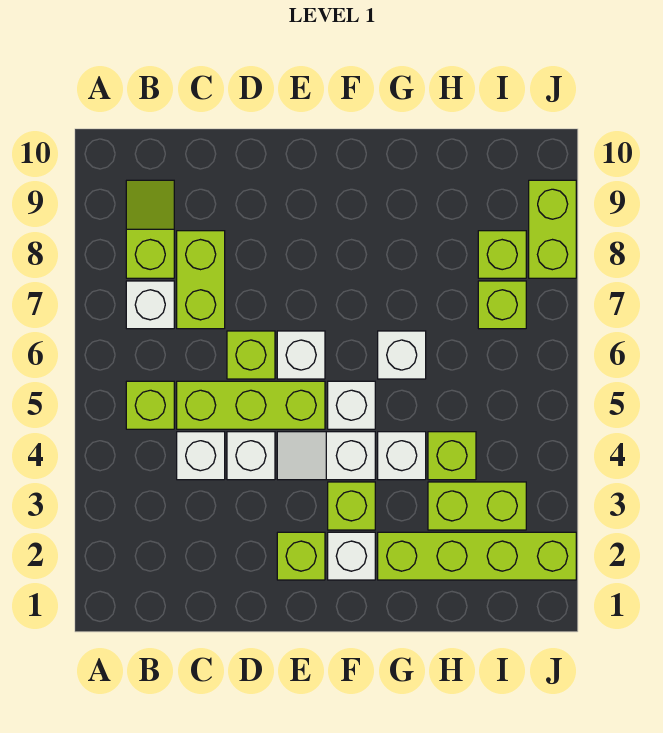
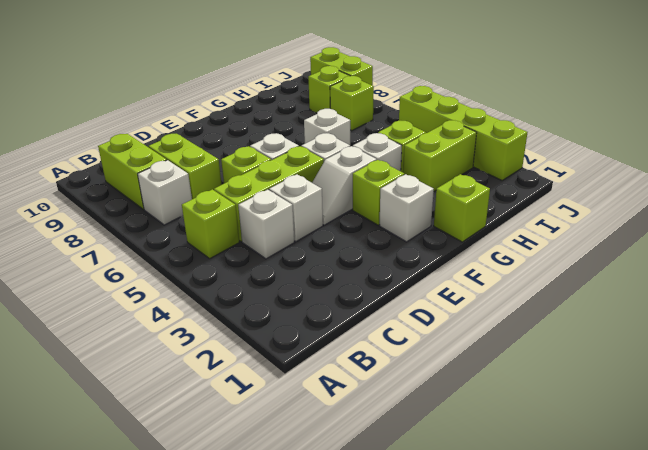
lime 1x2 slope [126,180,174,278] -> lime 1x2 brick [98,134,167,209]
lime 1x1 brick [277,532,325,580] -> lime 1x1 brick moved to [434,174,490,242]
lime 1x4 brick [378,532,576,580] -> lime 1x4 brick turned to [399,86,528,180]

